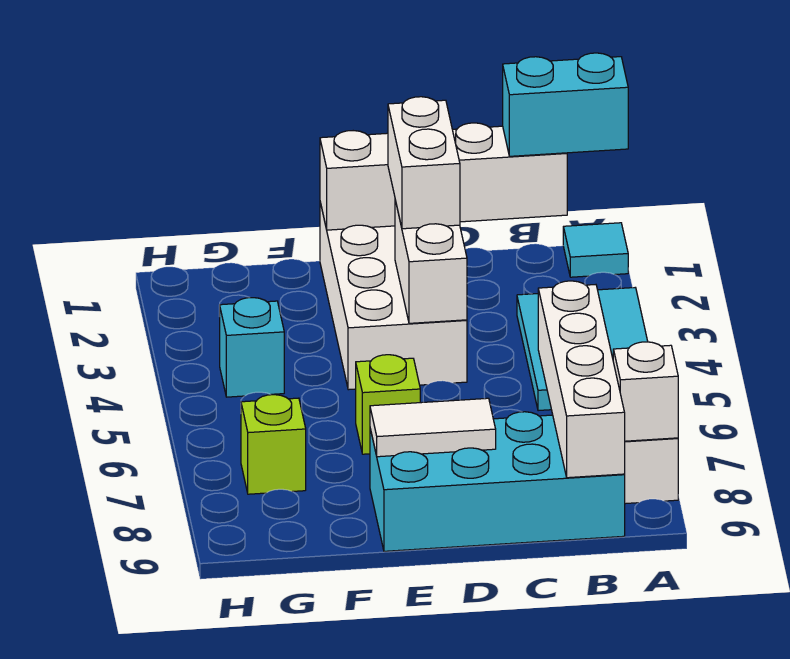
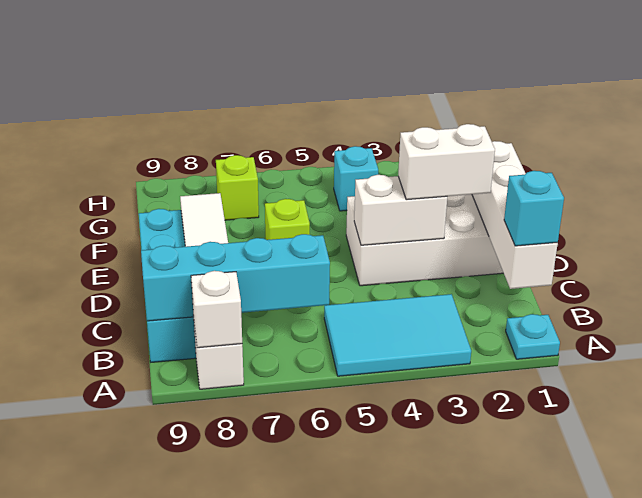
cyan 1x1 tile [563,223,628,277] -> cyan 1x1 plate [506,314,560,359]
cyan 1x2 brick [503,53,628,156] -> cyan 1x1 brick [504,171,564,246]
white 1x4 brick [538,281,625,478] -> cyan 1x4 brick [141,234,330,321]

